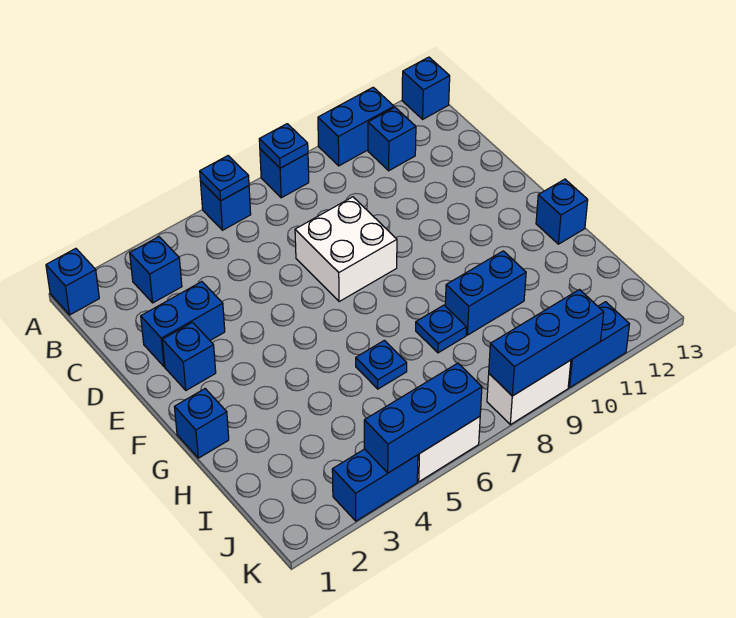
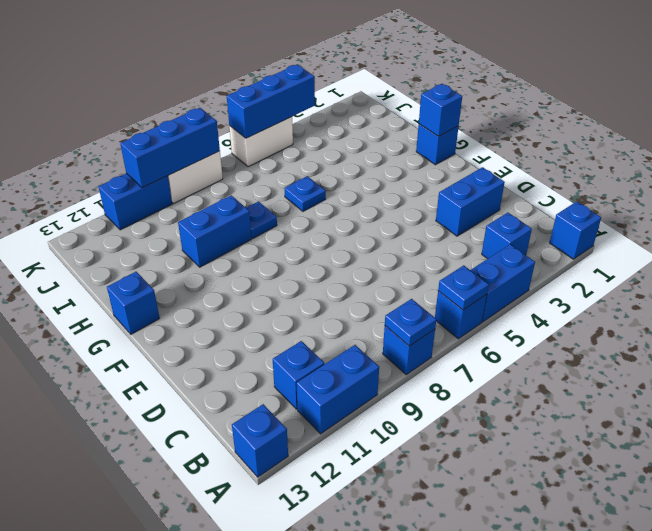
white 2x2 brick [295,197,397,302] -> none
blue 1x1 brick [162,322,216,390] -> blue 1x1 brick moved to [419,84,462,136]
blue 1x2 brick [332,449,418,521] -> blue 1x2 brick moved to [471,244,535,322]

